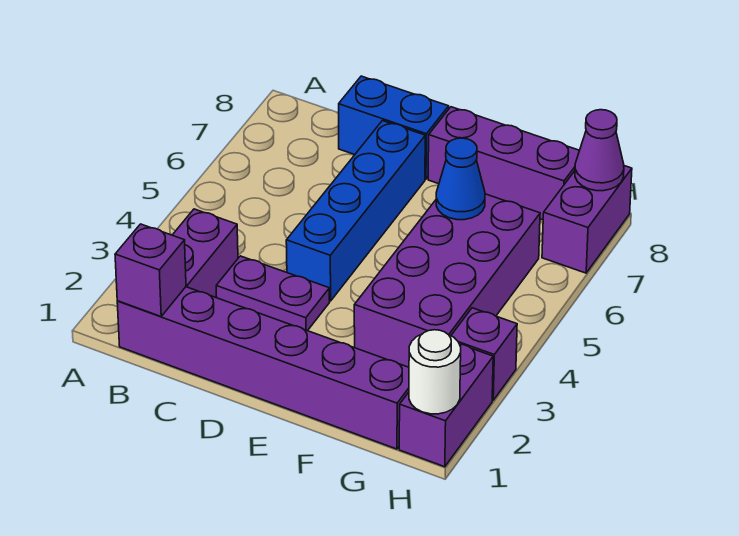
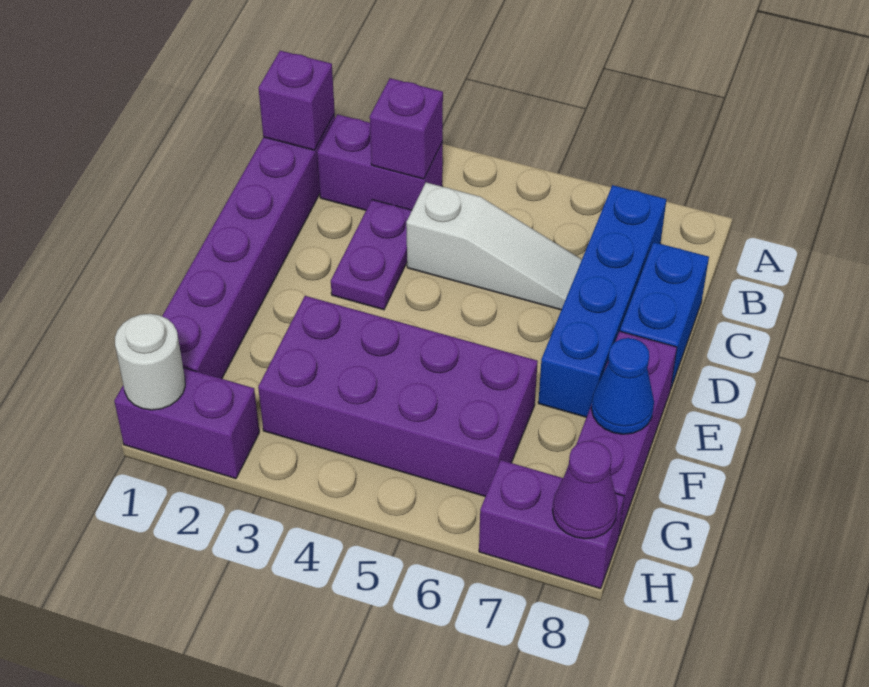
none -> white 1x3 slope [406,182,582,310]
blue 1x4 brick [286,121,425,301] -> blue 1x4 brick turned to [538,185,666,417]
blue 1x1 cone [436,138,485,220] -> blue 1x1 cone moved to [591,338,654,434]
purple 1x1 brick [451,308,517,400] -> purple 1x1 brick moved to [370,78,443,179]

